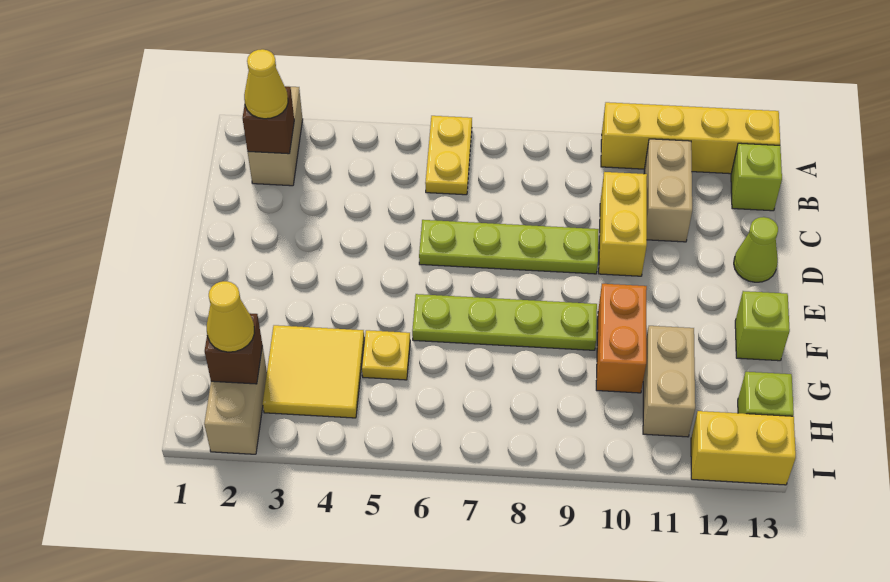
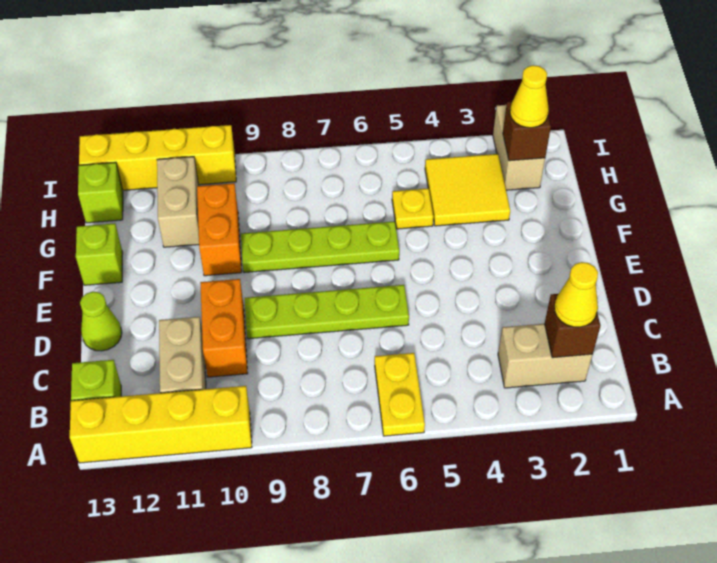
tan 1x2 brick [248,86,303,186] -> tan 1x2 brick turned to [498,324,593,388]
yellow 1x2 brick [599,172,647,276] -> orange 1x2 brick [200,279,248,377]
yellow 1x2 brick [691,411,796,485] -> yellow 1x4 brick [79,125,236,190]

